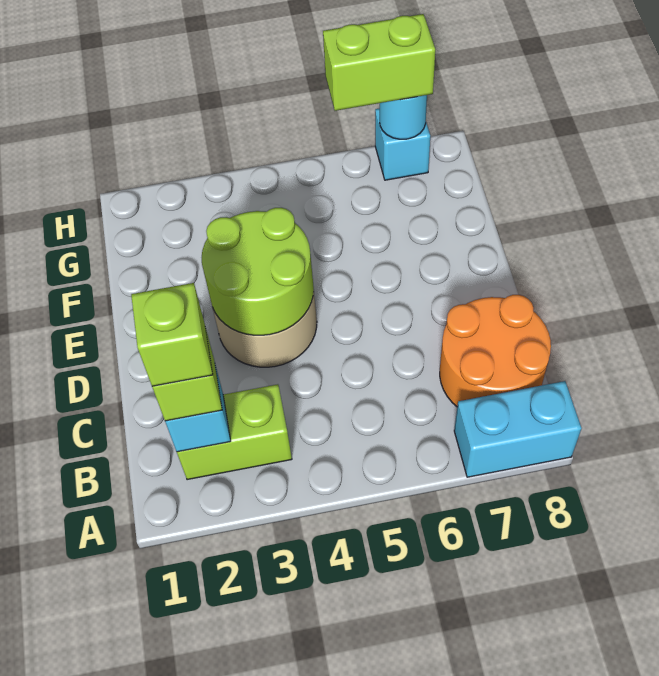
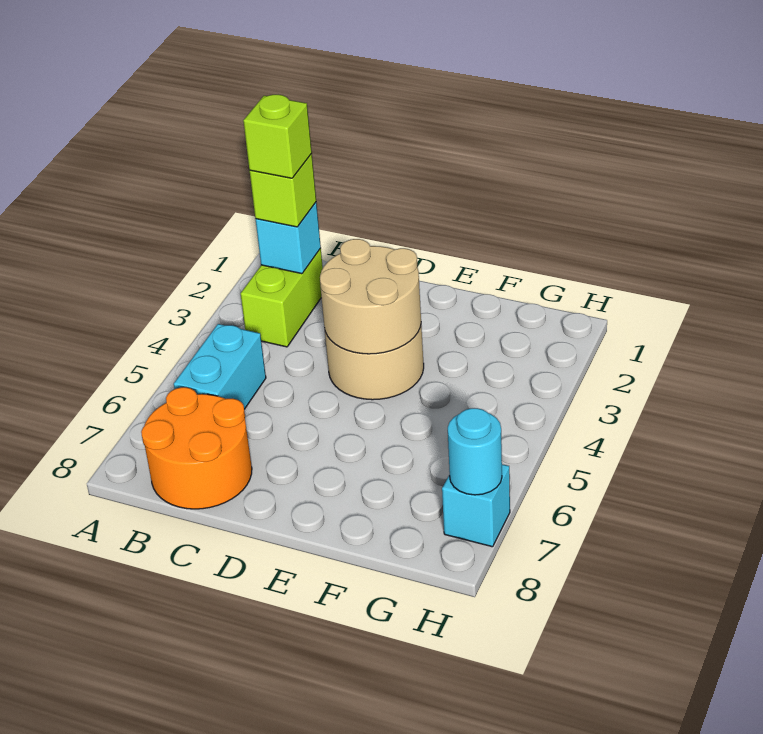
cyan 1x2 brick [454,381,582,477] -> cyan 1x2 brick moved to [174,324,266,409]
lime 2x2 round brick [202,208,314,335] -> tan 2x2 round brick [320,239,421,354]
lime 1x2 brick [323,14,435,111] -> none

